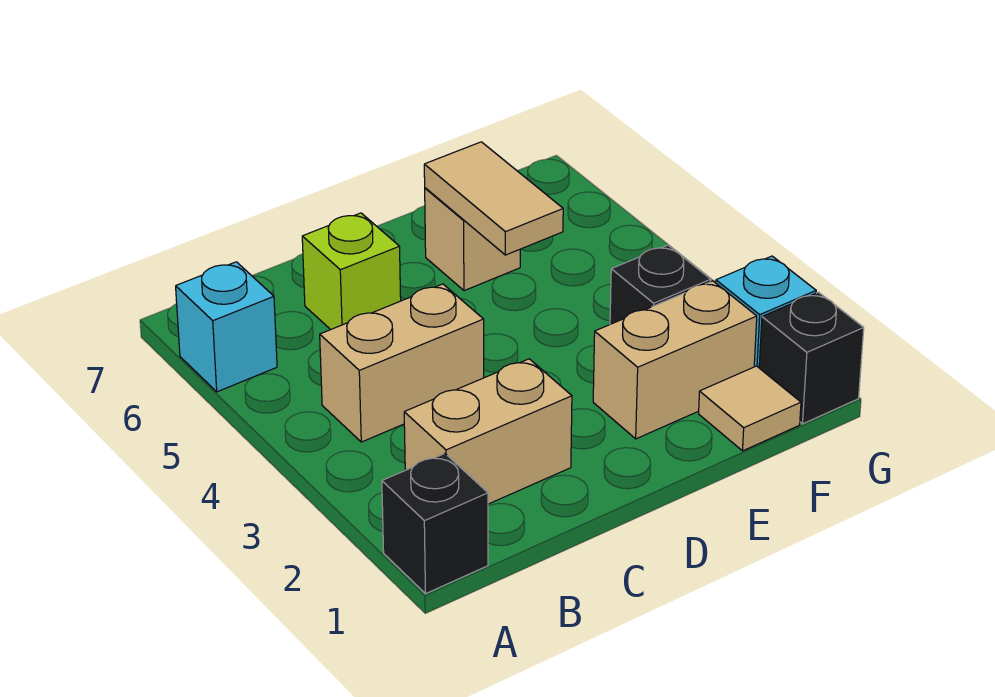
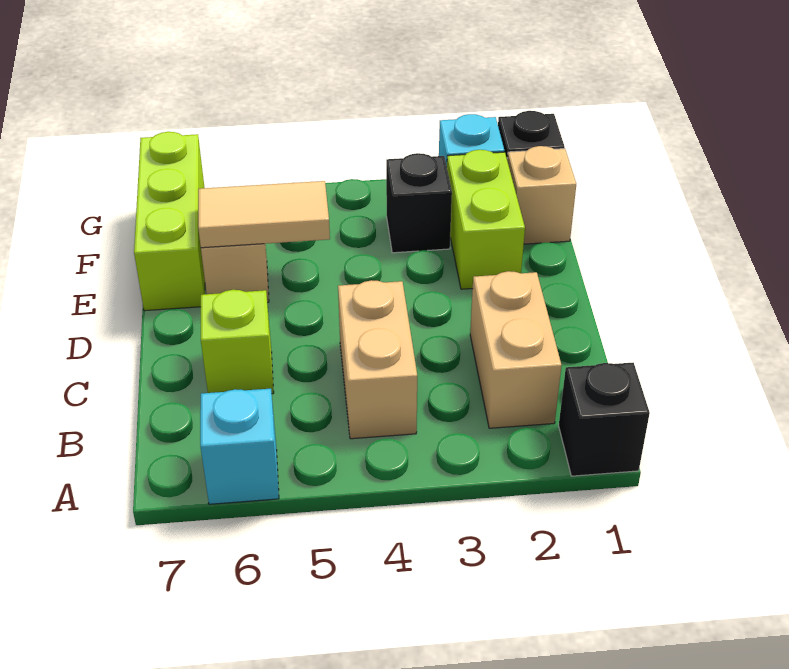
tan 1x2 brick [593,281,757,439] -> lime 1x2 brick [447,150,525,289]
none -> lime 1x3 brick [134,132,205,311]
tan 1x1 tile [699,366,801,451] -> tan 1x1 brick [507,146,576,244]

